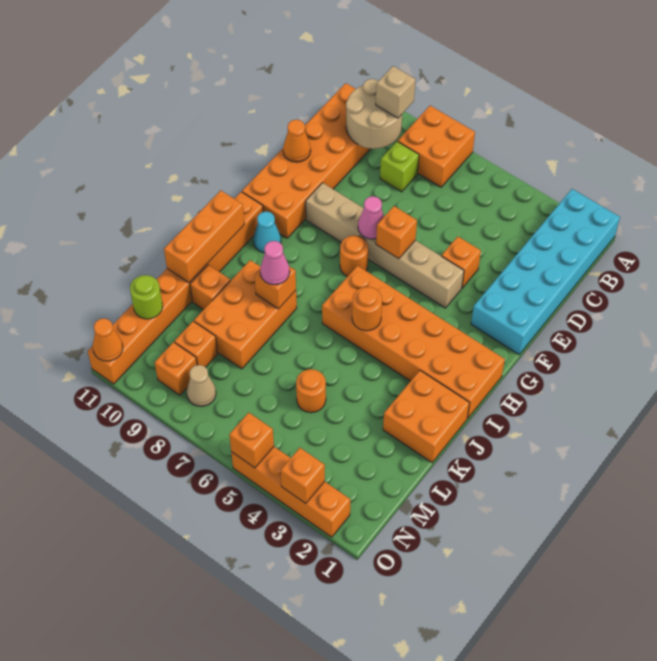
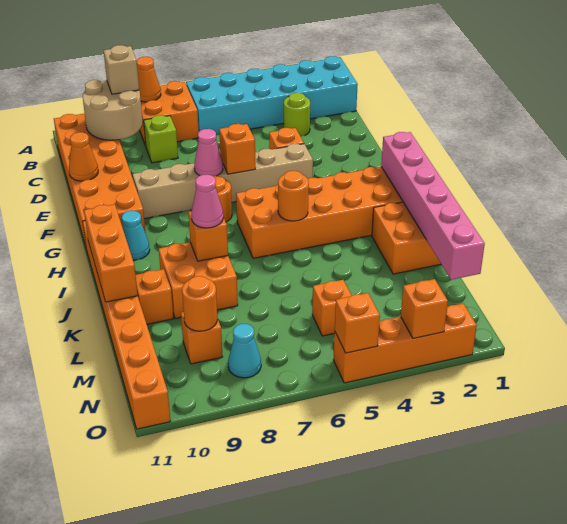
cyan 2x6 brick [471,189,620,354] -> cyan 2x6 brick turned to [186,56,358,134]
none -> pink 1x6 brick [381,132,485,280]
orange 2x3 brick [194,260,297,369] -> orange 2x2 brick [159,243,238,318]
orange 1x1 round brick [296,369,326,413] -> orange 1x1 round brick moved to [182,276,217,331]
lime 1x1 round brick [130,275,163,319] -> lime 1x1 round brick moved to [284,93,310,136]
tan 1x1 cone [187,365,216,407] -> cyan 1x1 cone [228,324,261,378]
orange 1x1 brick [155,342,197,395] -> orange 1x1 brick moved to [312,280,352,336]
orange 1x1 cone [93,318,123,361] -> orange 1x1 cone moved to [137,57,161,102]

